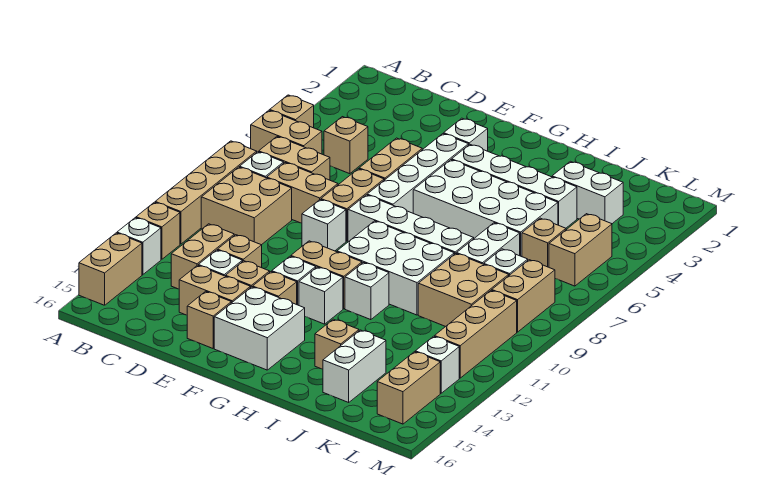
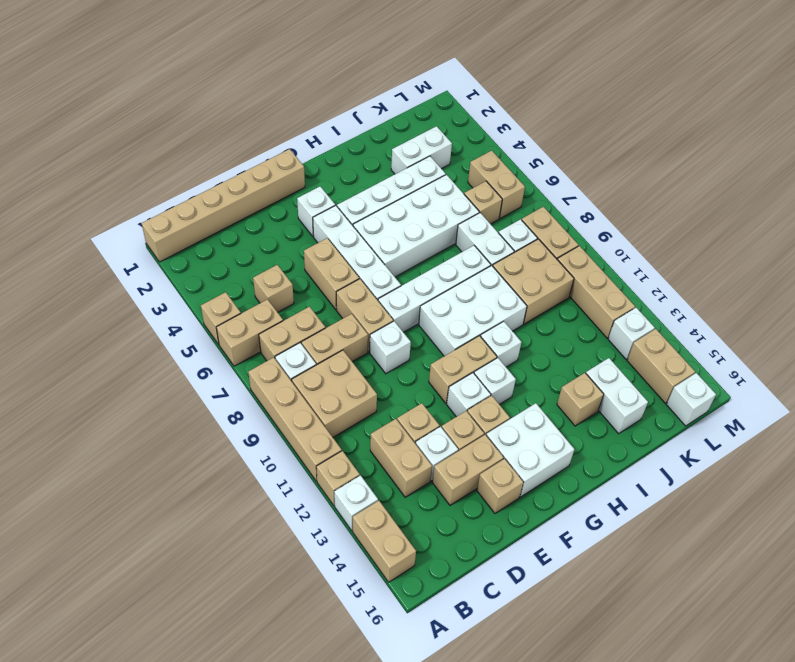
none -> tan 1x6 brick [142,149,305,262]
none -> white 1x1 brick [666,373,716,426]

